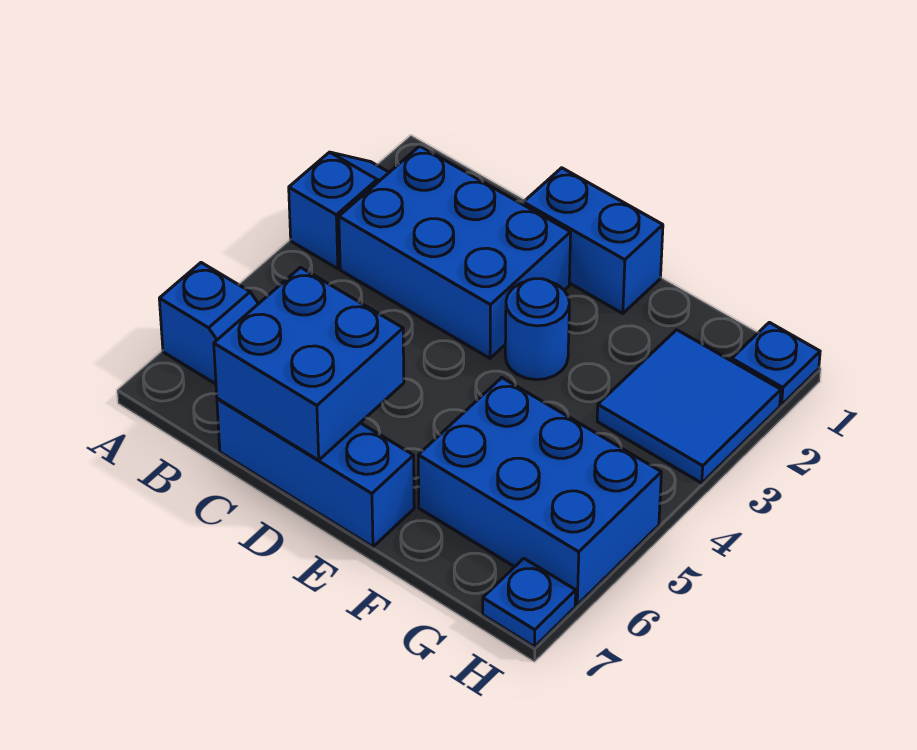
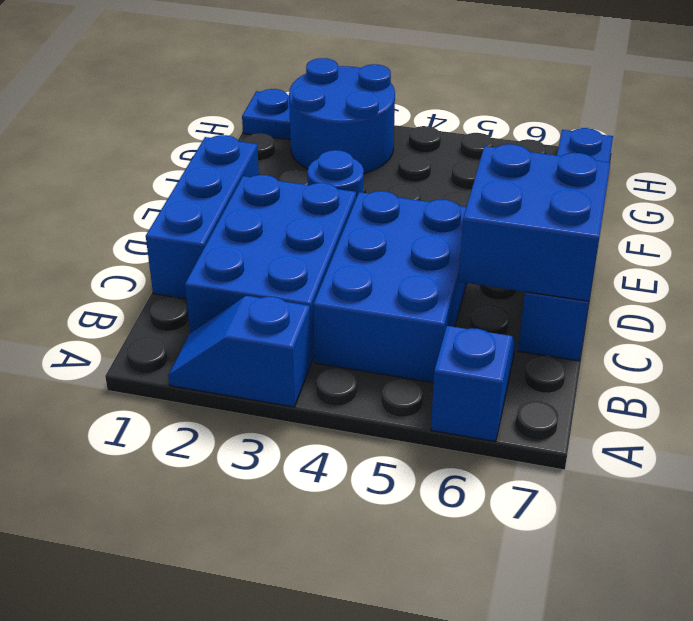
blue 1x2 brick [523,168,663,314] -> blue 1x3 brick [146,135,259,299]
blue 2x3 brick [418,378,661,605] -> blue 2x3 brick moved to [313,191,467,383]
blue 2x2 tile [597,330,781,483] -> blue 2x2 round brick [289,58,395,173]

